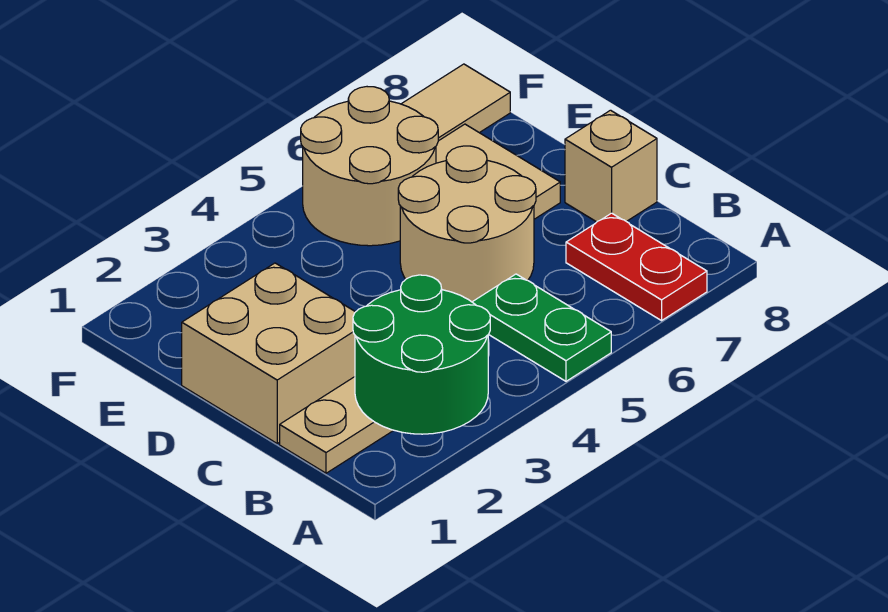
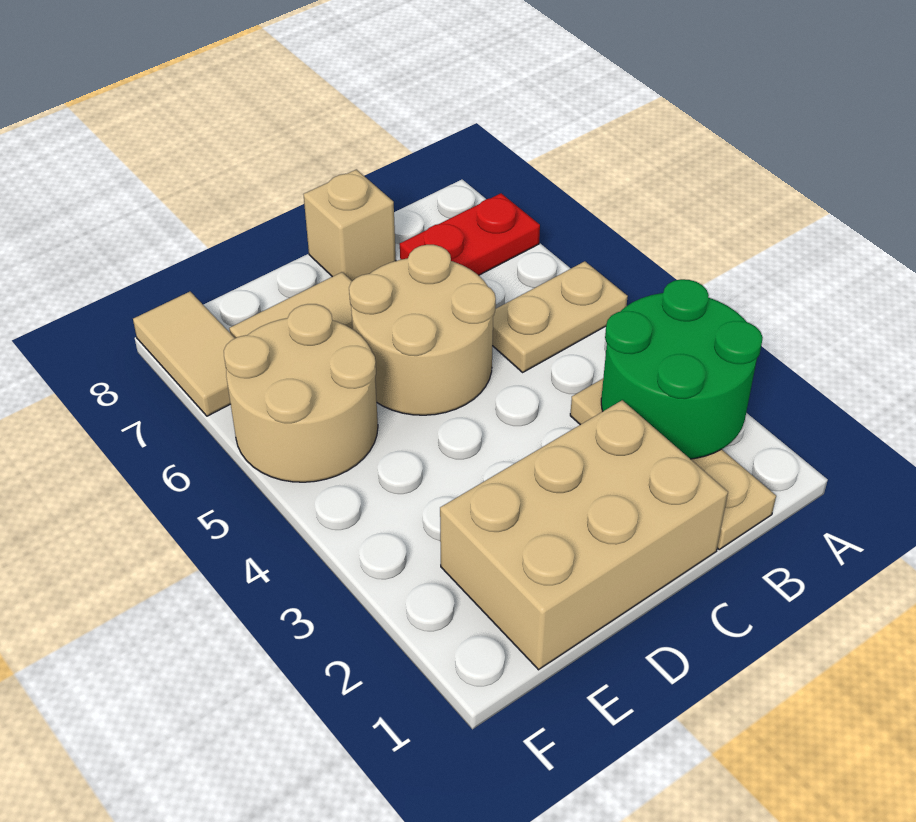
green 1x2 plate [473,274,611,381] -> tan 1x2 plate [492,261,628,372]
tan 2x2 brick [182,263,355,443] -> tan 2x3 brick [440,400,728,670]

